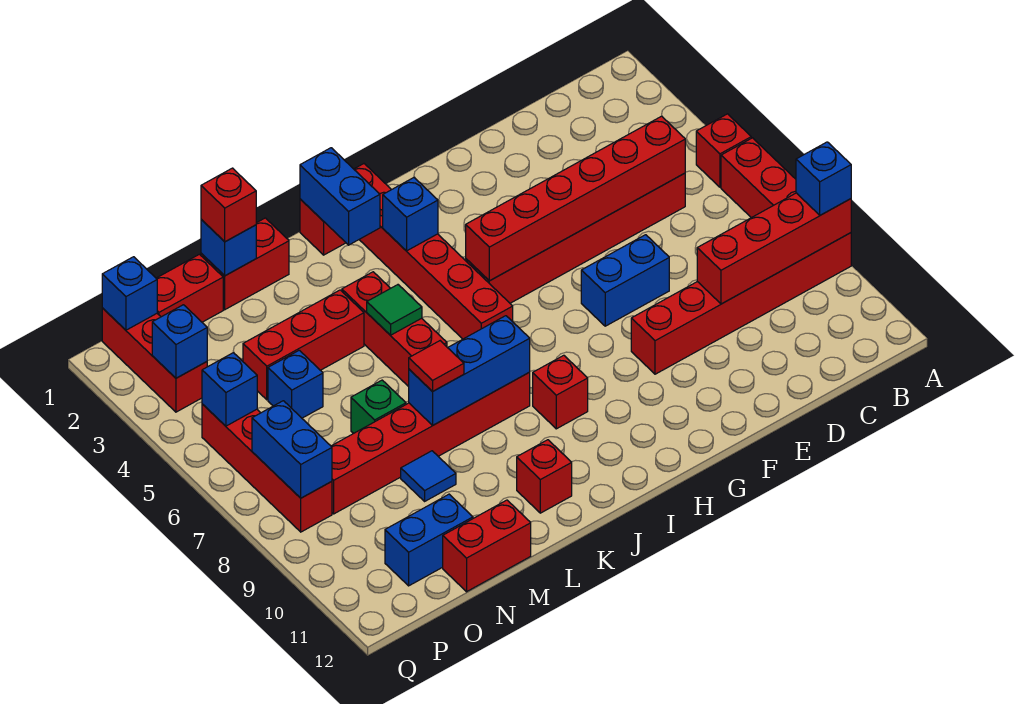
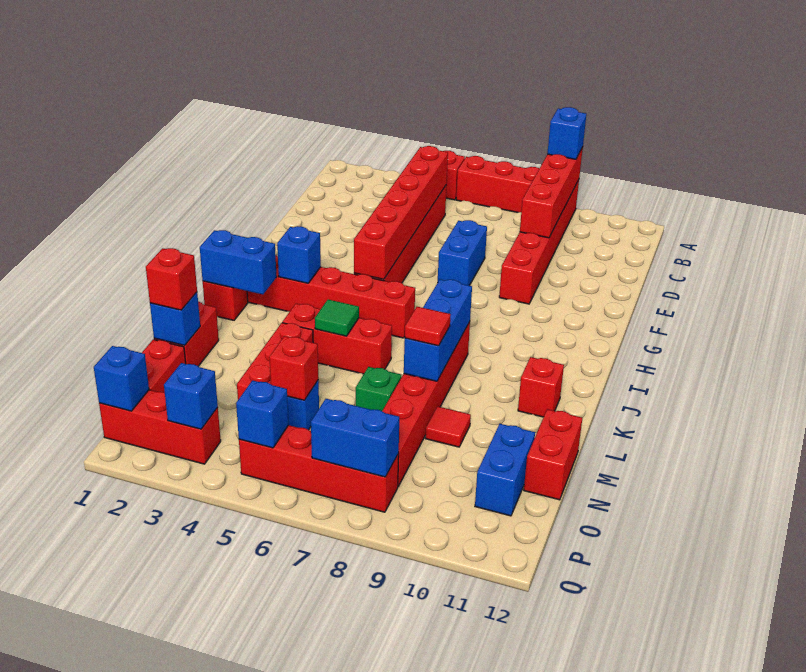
red 1x1 brick [533,355,588,429] -> red 1x1 brick moved to [269,336,318,400]
blue 1x1 tile [401,451,456,501] -> red 1x1 tile [425,406,471,447]

